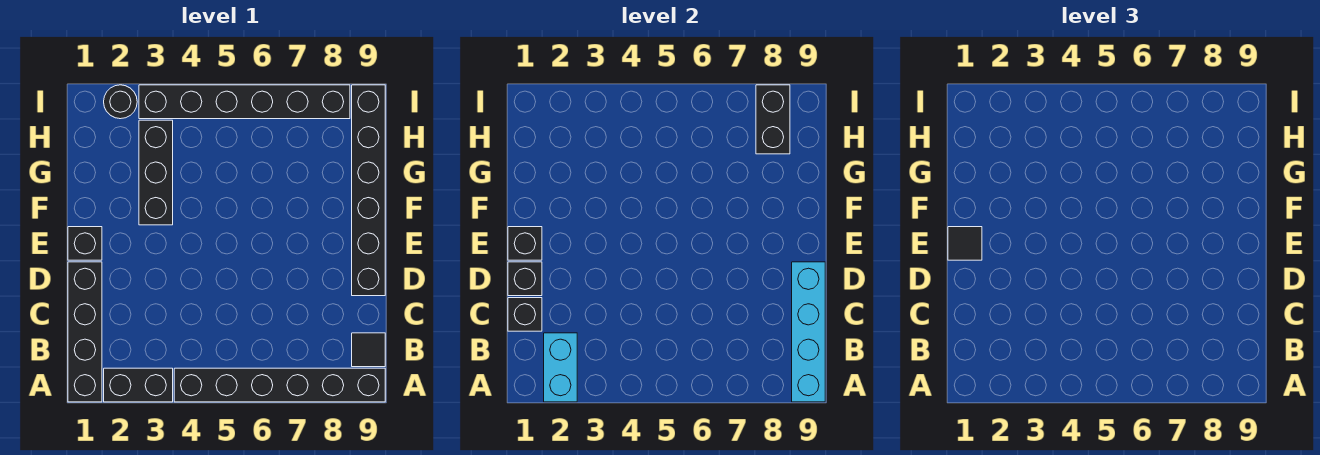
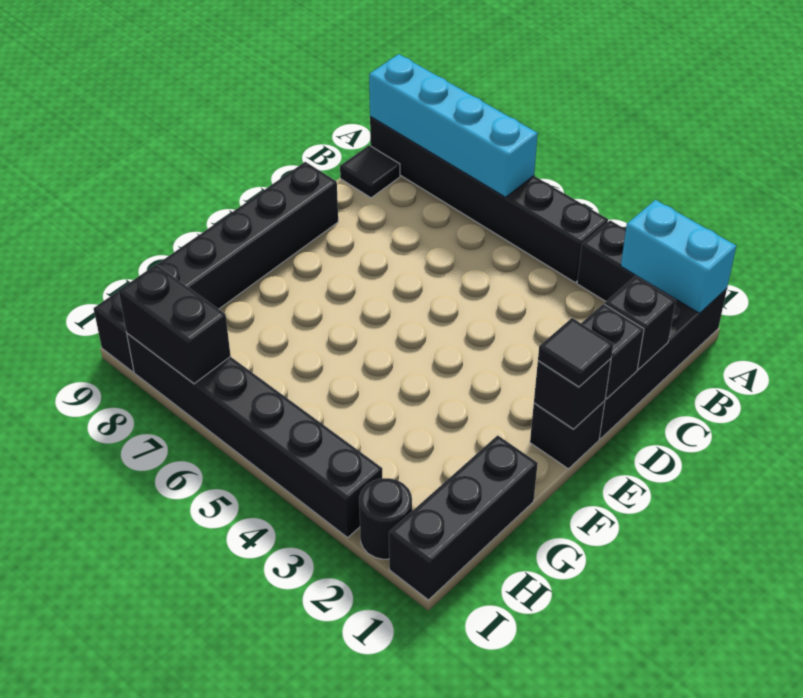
cyan 1x2 brick [544,333,577,402] -> cyan 1x2 brick turned to [621,200,736,313]
cyan 1x4 brick [792,262,825,402] -> cyan 1x4 brick turned to [369,54,538,197]
black 1x3 brick [139,120,173,225] -> black 1x3 brick moved to [389,435,538,600]
black 1x2 brick [756,85,790,154] -> black 1x2 brick turned to [119,264,231,384]

